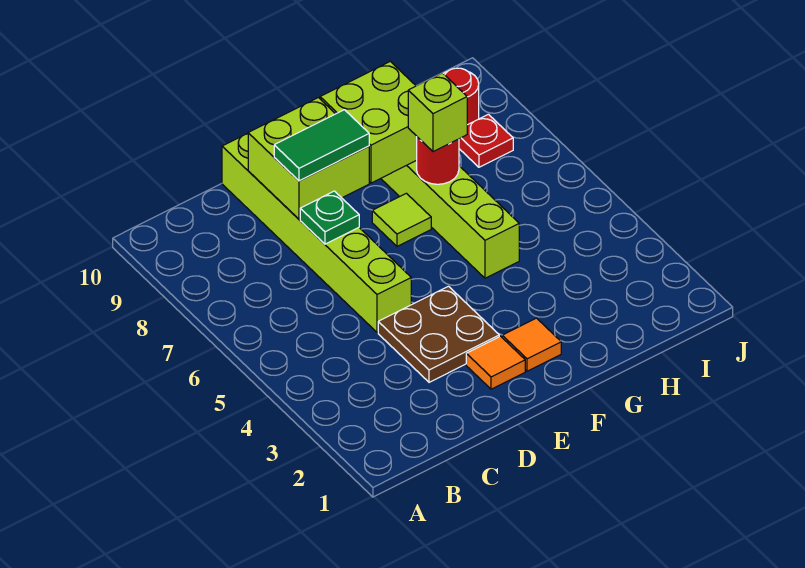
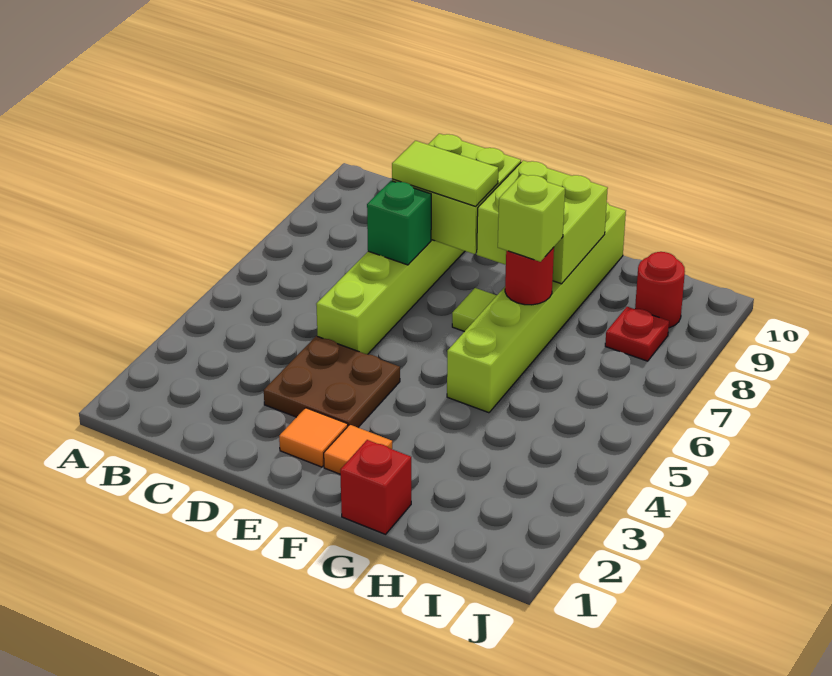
green 1x1 plate [300,191,359,244] -> green 1x1 brick [367,181,431,265]
green 1x2 tile [274,110,369,181] -> lime 1x2 tile [392,141,498,206]
none -> red 1x1 brick [340,440,411,534]

